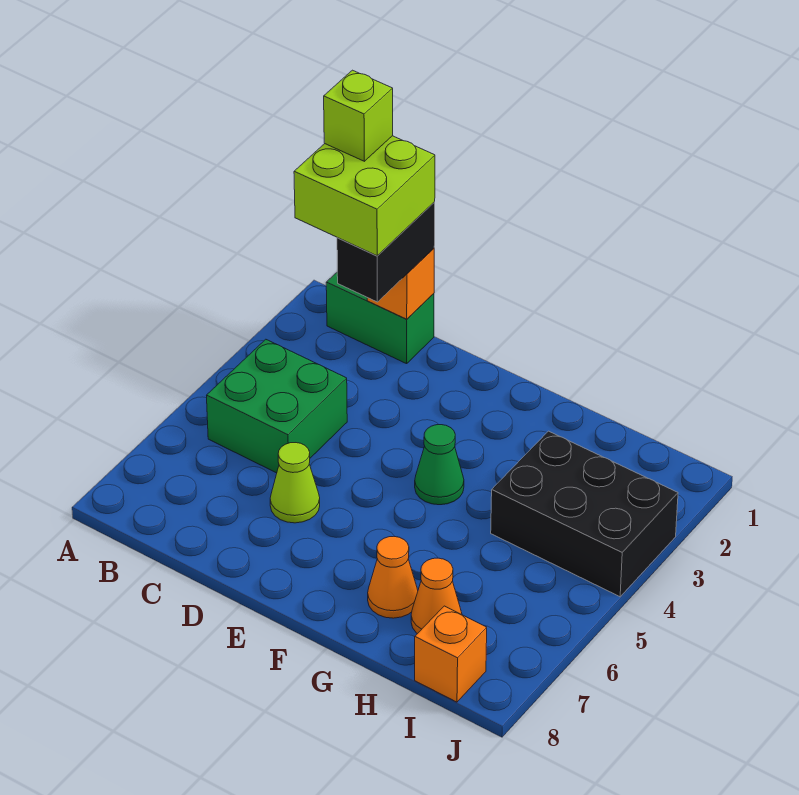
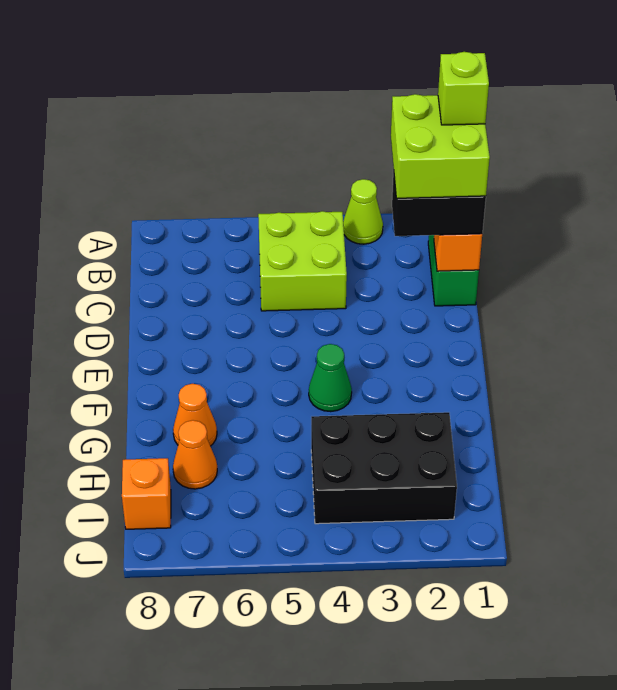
green 2x2 brick [207,339,347,473] -> lime 2x2 brick [258,211,347,311]
lime 1x1 cone [270,443,320,523] -> lime 1x1 cone moved to [343,179,383,244]
black 2x3 brick [491,431,678,597] -> black 2x3 brick turned to [311,412,457,524]

